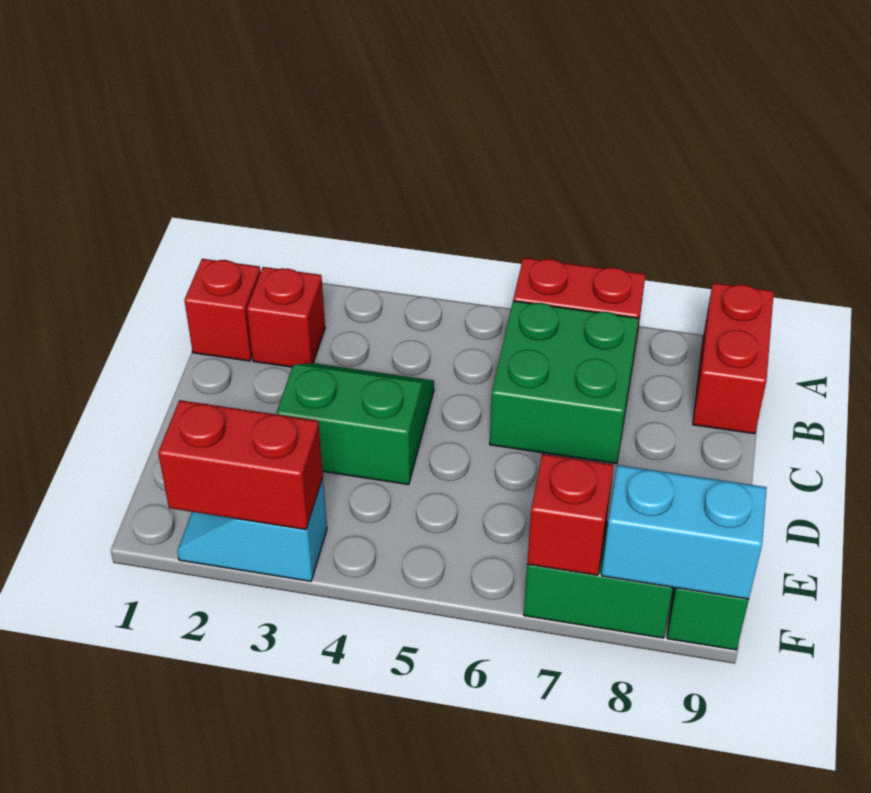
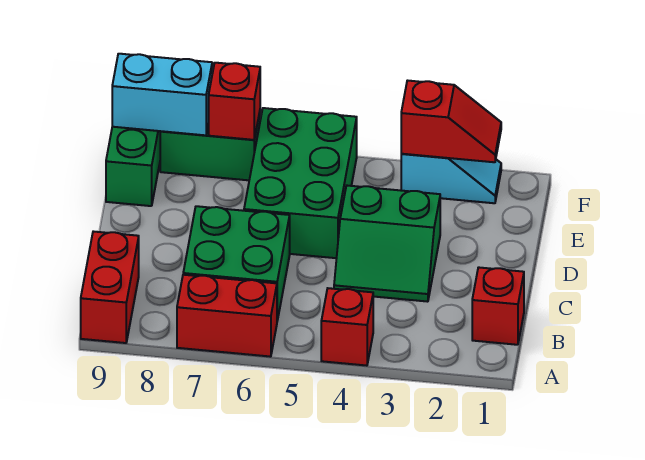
red 1x1 brick [247,267,325,367] -> red 1x1 brick moved to [321,288,373,366]
none -> green 2x3 brick [244,108,357,258]
red 1x2 brick [158,400,323,530] -> red 1x2 slope [401,81,501,162]

